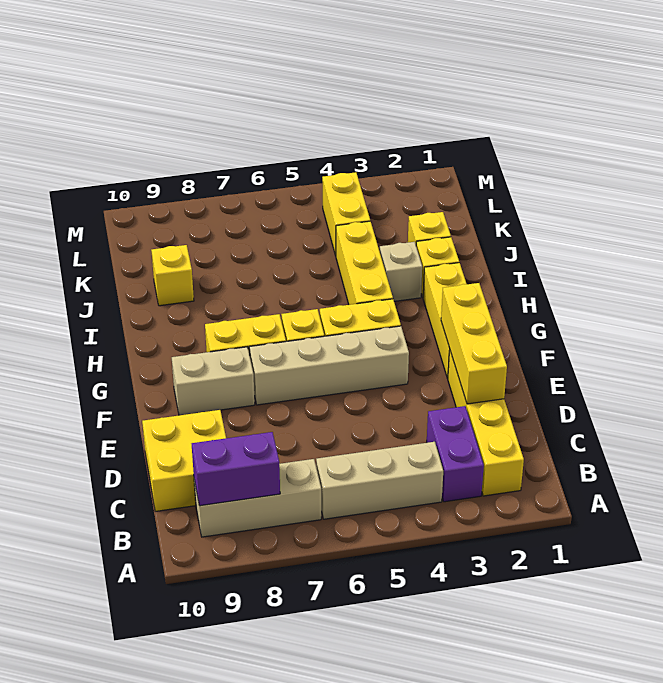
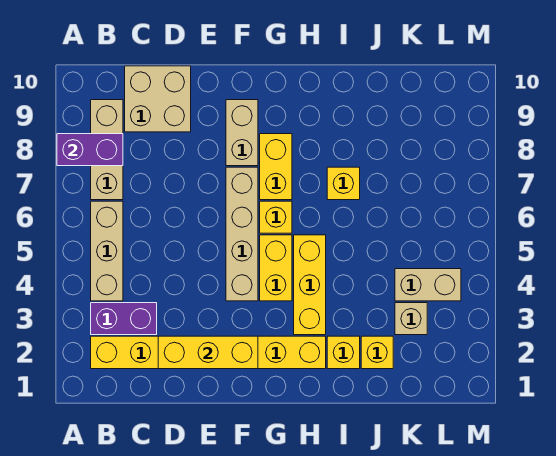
purple 1x2 brick [192,432,280,506] -> purple 1x2 brick turned to [57,134,123,166]
yellow 2x2 brick [142,410,226,511] -> tan 2x2 brick [125,66,191,132]
yellow 1x3 brick [336,221,393,305] -> yellow 1x3 brick turned to [294,235,326,335]
tan 1x1 brick [380,242,422,301] -> tan 1x1 brick moved to [395,303,427,335]
yellow 1x1 brick [151,245,194,306] -> yellow 1x1 brick moved to [327,167,360,200]
yellow 1x2 brick [322,172,370,256] -> tan 1x2 brick [395,269,461,301]

